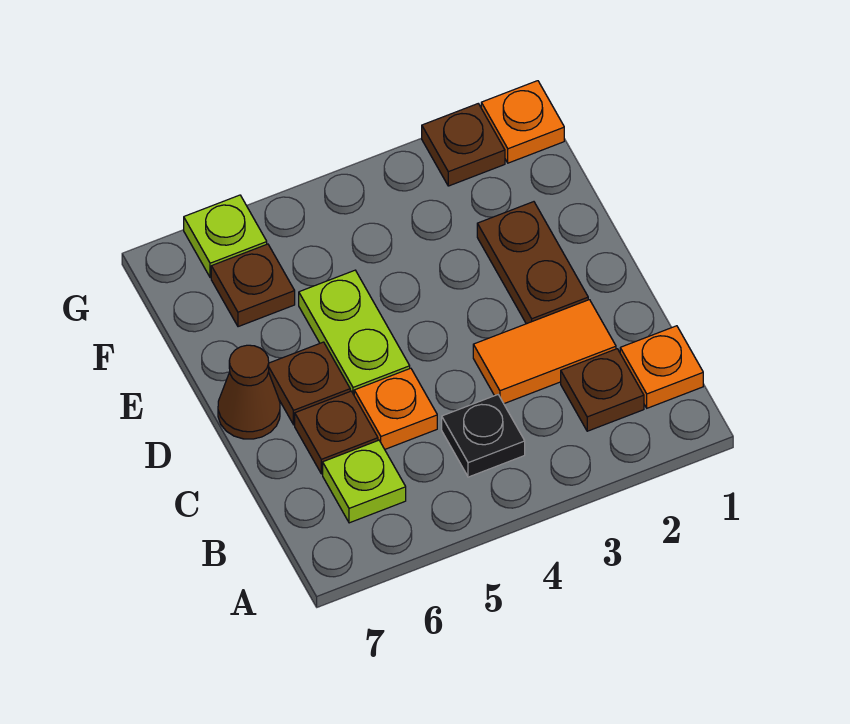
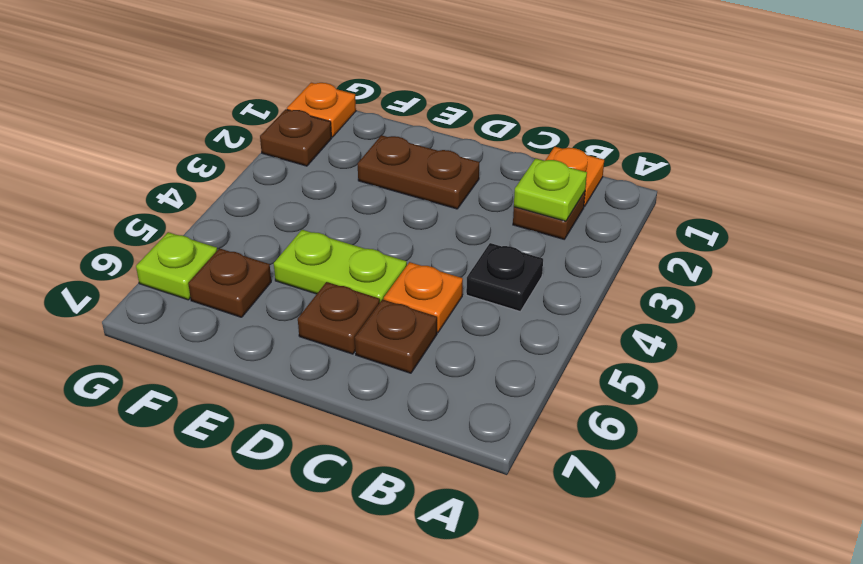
lime 1x1 plate [323,440,406,523] -> lime 1x1 plate moved to [514,158,587,221]
orange 1x2 tile [473,300,616,404] -> none
brown 1x1 cone [218,345,280,439] -> none

